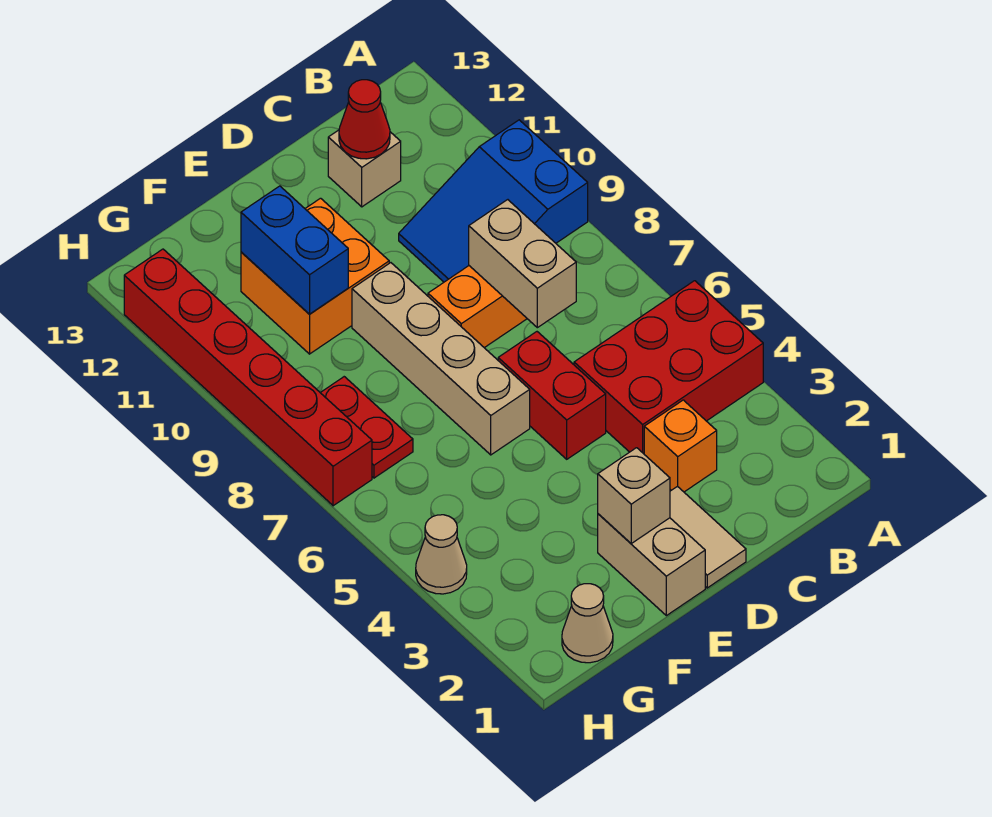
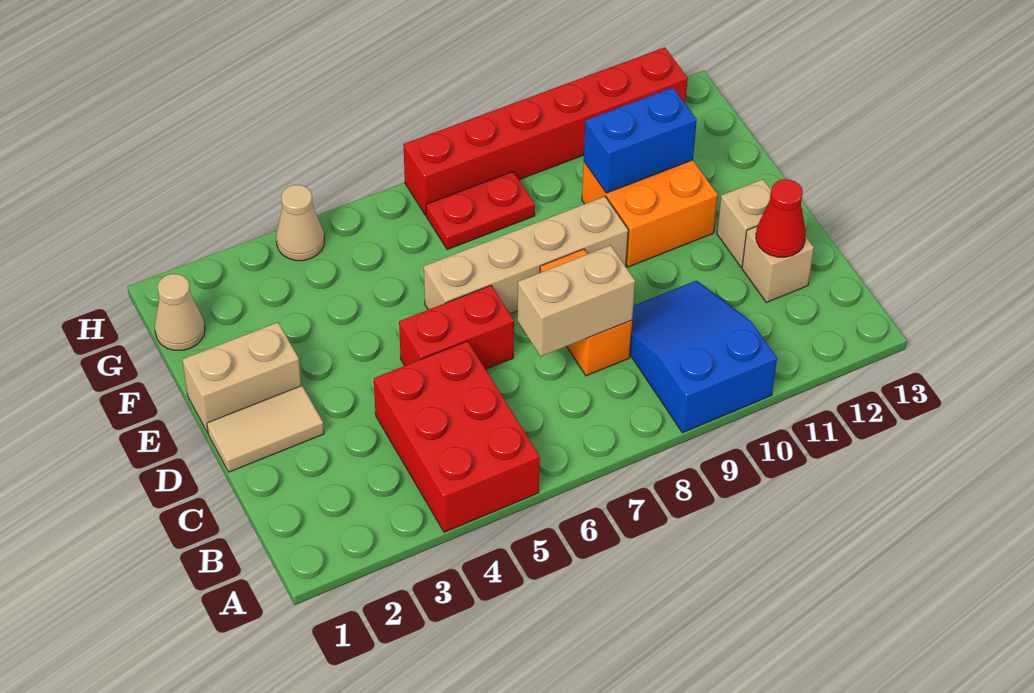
orange 1x1 brick [644,400,717,492] -> none
tan 1x1 brick [598,448,670,543] -> tan 1x1 brick moved to [717,179,771,267]

